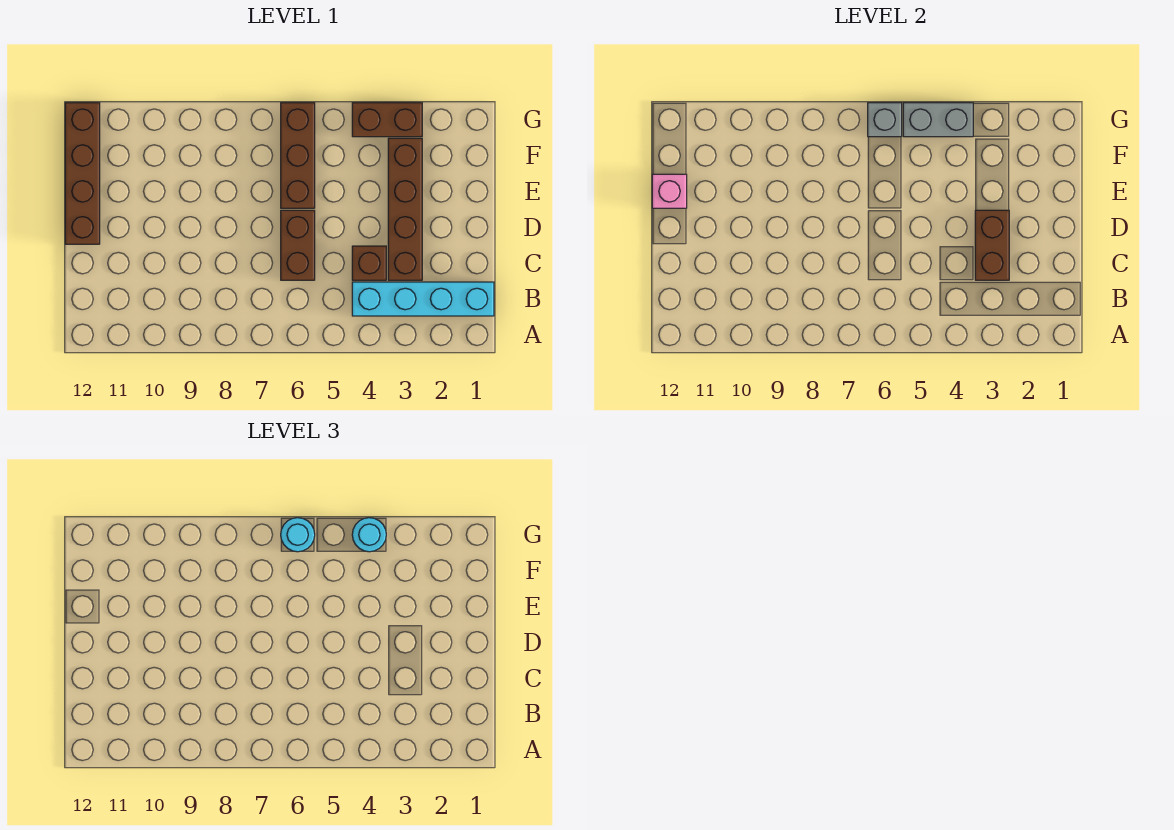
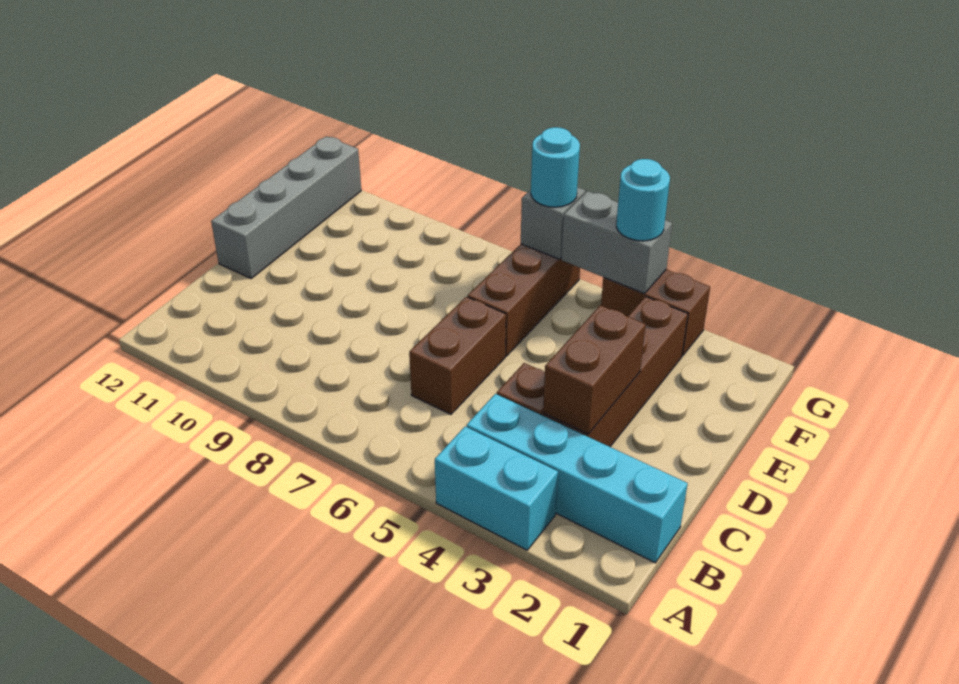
none -> cyan 1x2 brick [435,427,558,550]
brown 1x4 brick [65,103,100,244] -> grey 1x4 brick [211,136,361,278]
pink 1x1 brick [652,174,687,208] -> none

